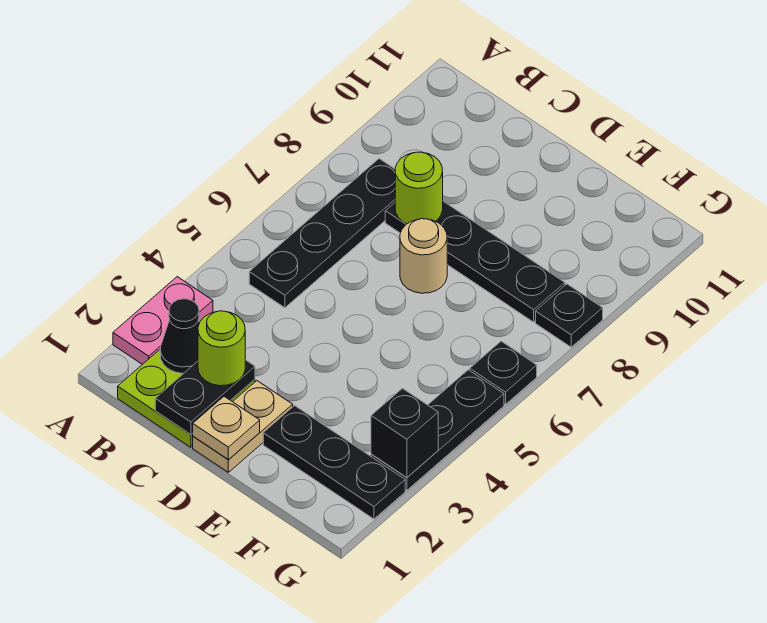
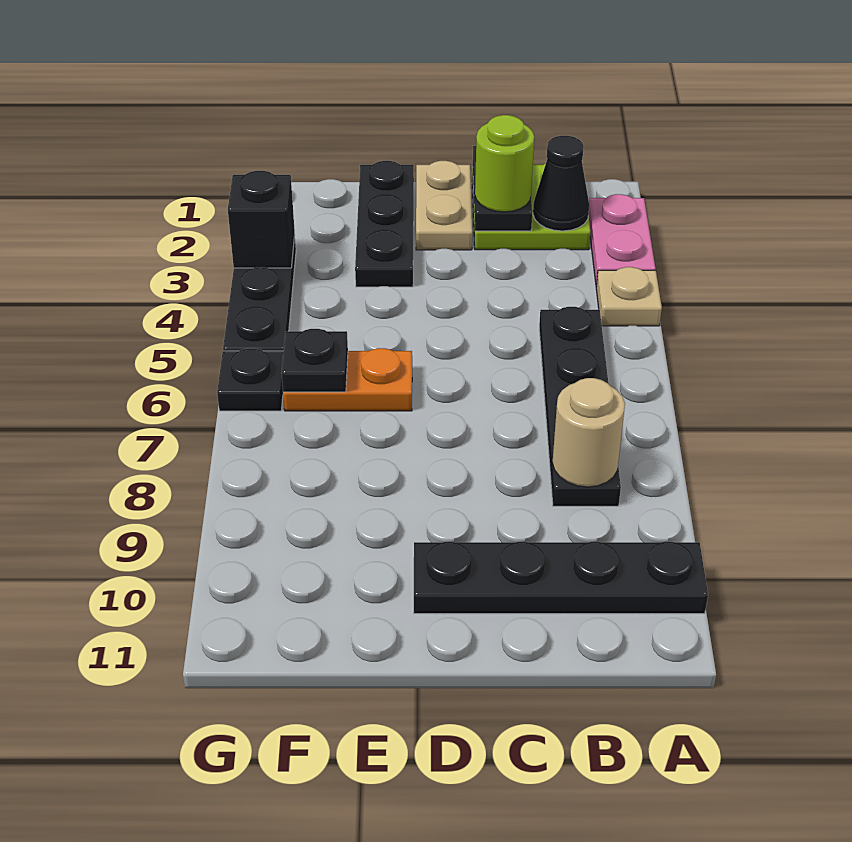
black 1x4 plate [385,201,565,322] -> black 1x4 plate moved to [414,542,708,614]
lime 1x1 round brick [395,152,443,224] -> none
tan 1x1 plate [192,396,260,459] -> tan 1x1 plate moved to [596,267,662,326]
tan 1x1 round brick [400,219,447,293] -> tan 1x1 round brick moved to [552,378,625,487]
black 1x3 plate [263,406,405,519] -> black 1x3 plate turned to [355,161,414,287]
none -> orange 1x2 plate [283,348,412,411]
black 1x1 plate [536,284,603,347] -> black 1x1 plate moved to [281,329,348,392]

